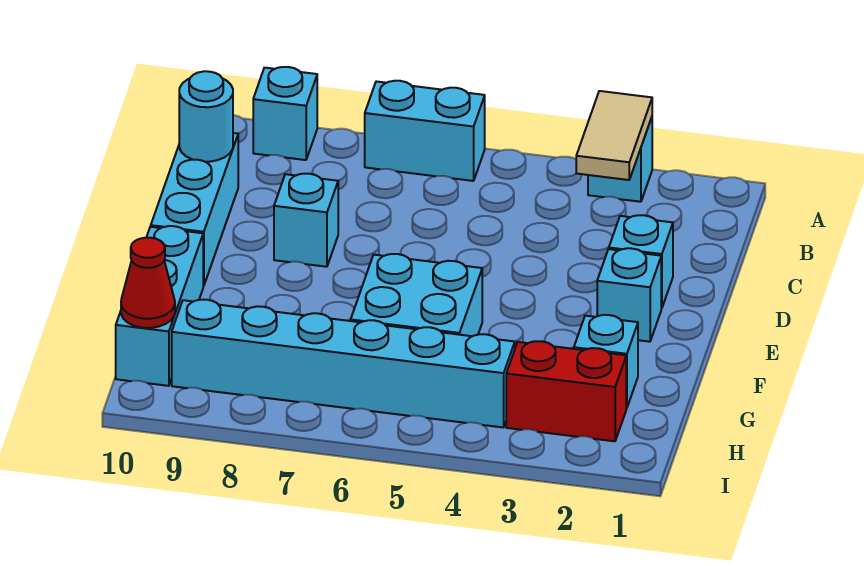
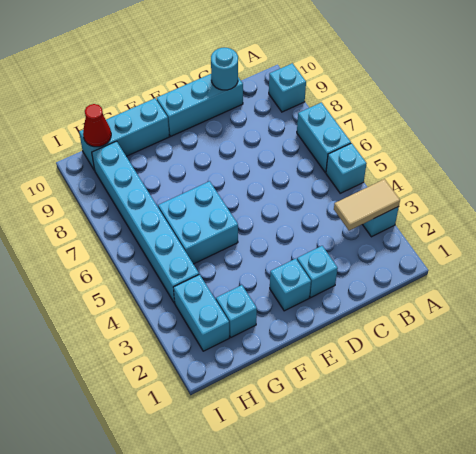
cyan 1x1 brick [274,174,338,267] -> cyan 1x1 brick moved to [326,143,367,193]
red 1x2 brick [506,341,626,441] -> cyan 1x2 brick [174,274,229,351]

